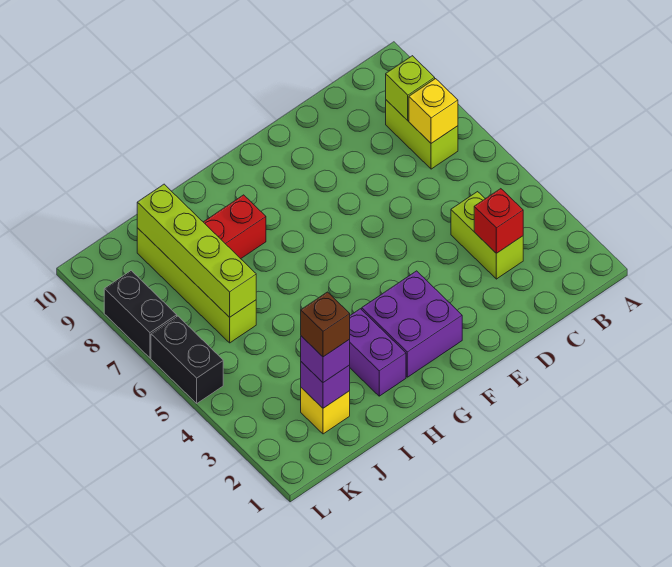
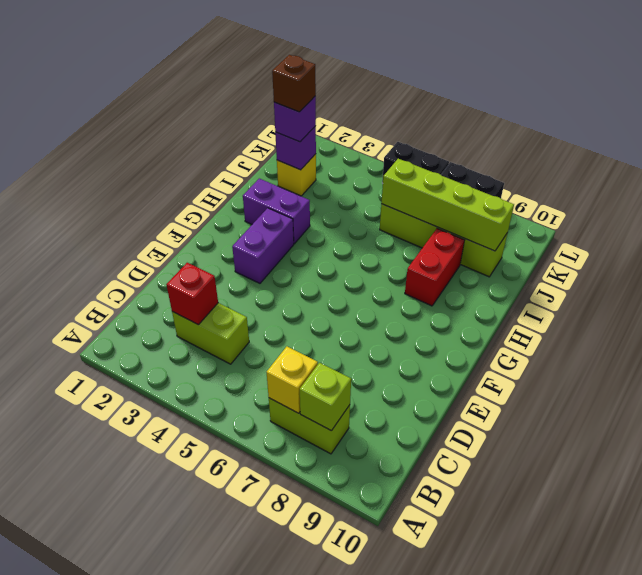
purple 2x2 brick [362,271,462,377] -> purple 1x2 brick [232,208,294,283]

